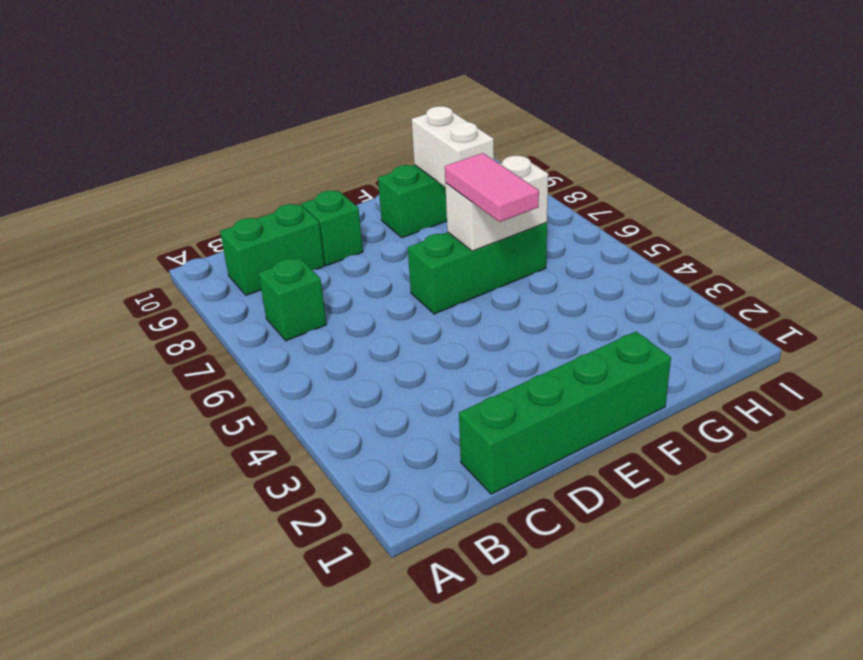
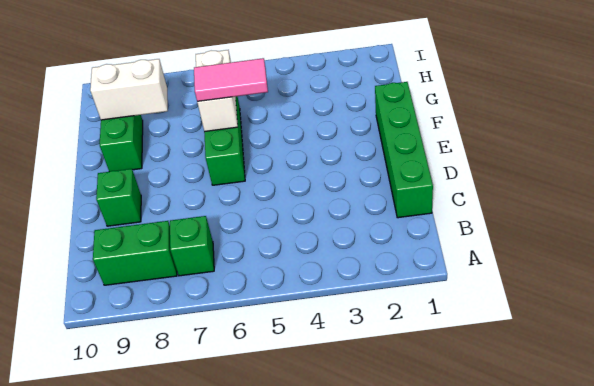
green 1x2 brick [220,204,324,295] -> green 1x2 brick turned to [93,221,177,285]

